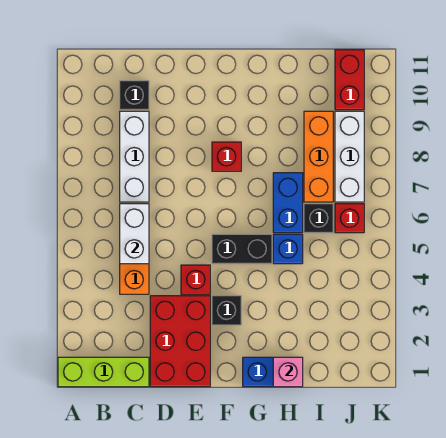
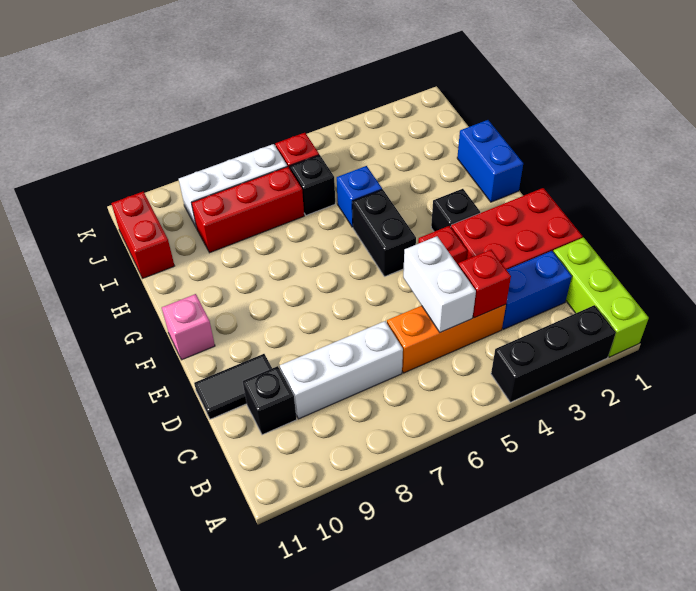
none -> black 1x3 brick [491,305,616,402]
white 1x2 brick [120,204,149,264] -> white 1x2 brick turned to [403,236,476,332]
none -> black 1x2 tile [194,354,272,419]
red 1x1 brick [212,142,241,171] -> red 1x1 brick moved to [458,250,511,318]
pink 1x1 brick [273,357,303,387] -> pink 1x1 brick moved to [162,294,215,360]
blue 1x2 brick [273,173,303,233] -> blue 1x2 brick moved to [502,251,572,329]
orange 1x3 brick [304,111,333,202] -> red 1x3 brick [192,167,304,253]
red 1x2 brick [335,50,364,110] -> red 1x2 brick turned to [111,192,174,278]

